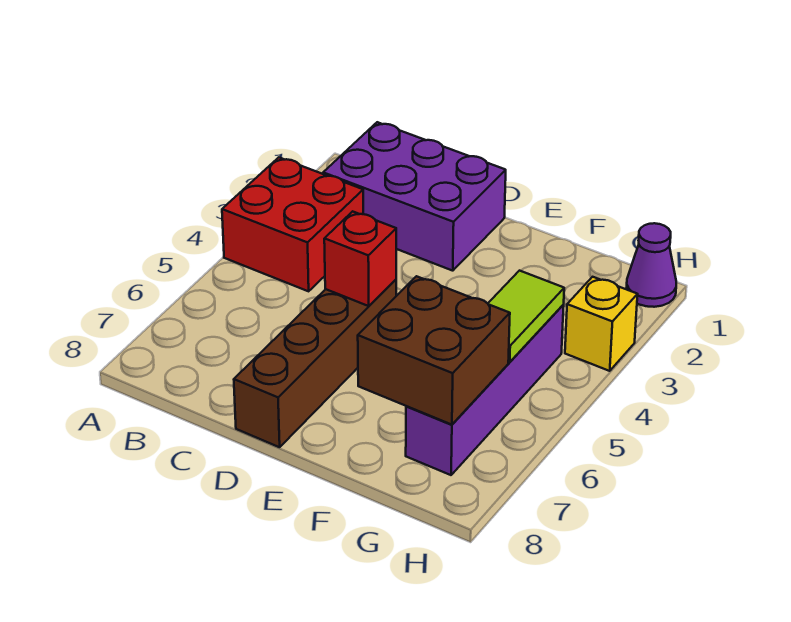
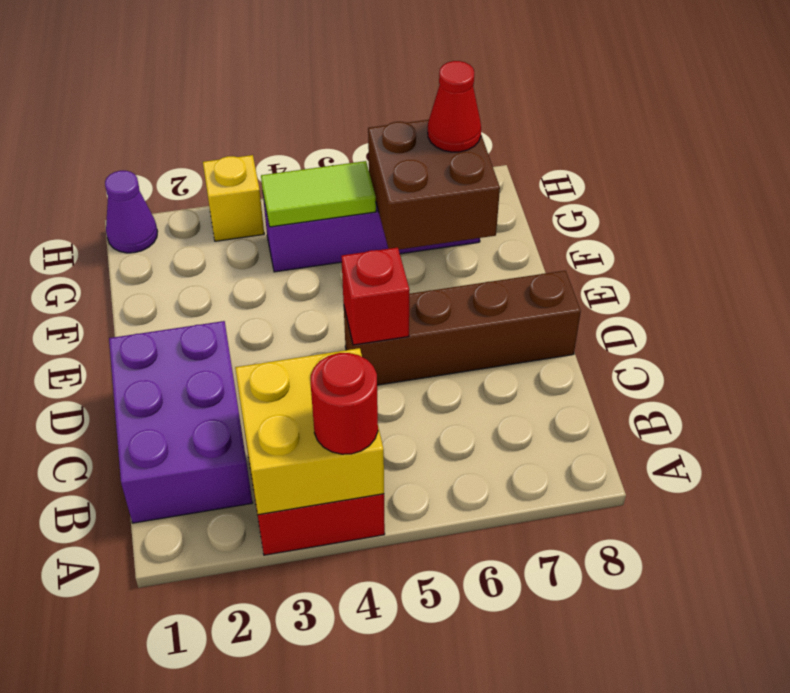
none -> yellow 2x2 brick [235,348,384,515]
none -> red 1x1 round brick [311,353,378,454]
none -> red 1x1 cone [428,61,481,152]

